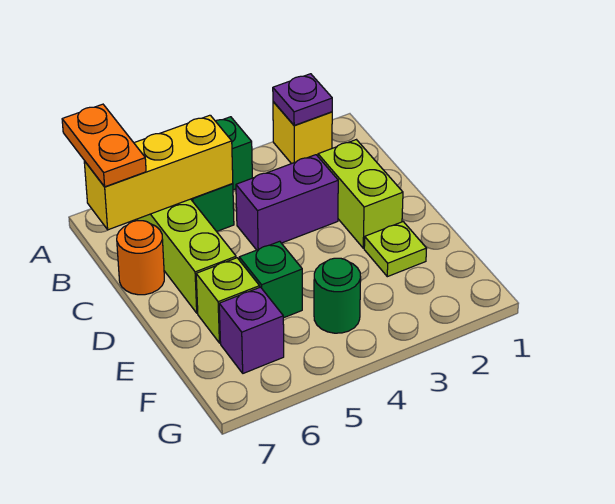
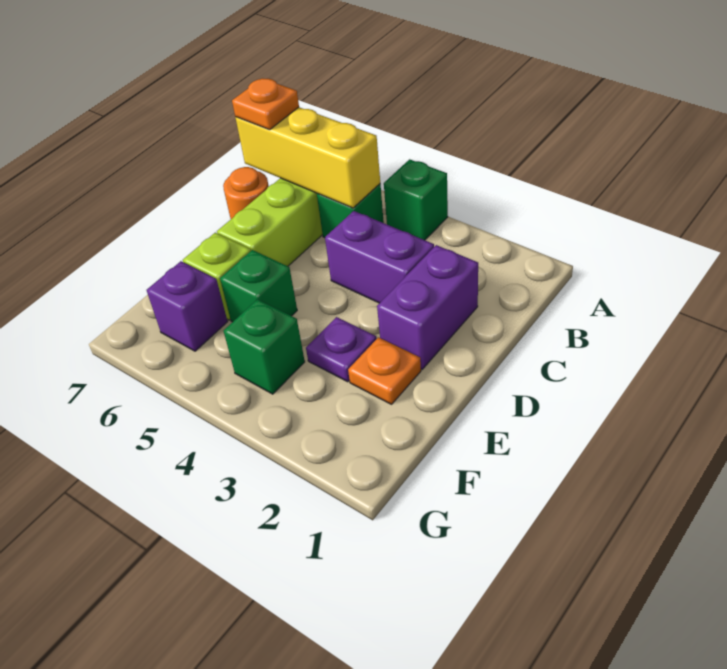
yellow 1x1 brick [273,102,332,164] -> none
purple 1x1 plate [273,74,332,125] -> purple 1x1 plate moved to [306,317,377,382]
orange 1x2 plate [62,104,146,187] -> orange 1x1 plate [232,79,299,130]
lime 1x2 brick [318,140,403,248] -> purple 1x2 brick [377,245,478,369]
lime 1x1 plate [364,222,427,277] -> orange 1x1 plate [348,337,421,404]
green 1x1 round brick [314,258,361,333] -> green 1x1 brick [224,299,305,394]

